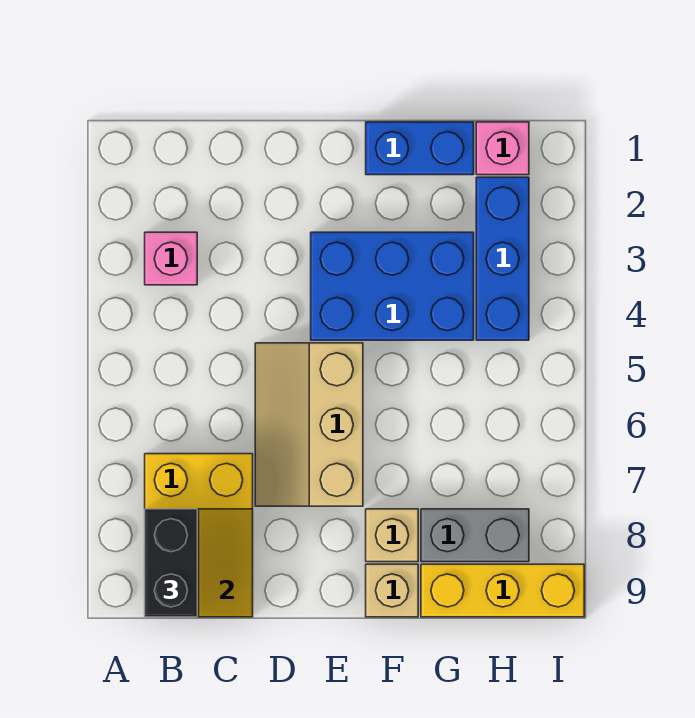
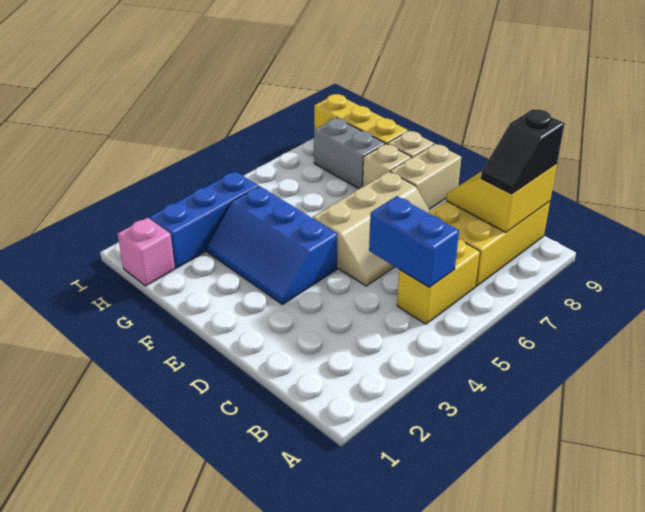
pink 1x1 brick [145,232,197,285] -> none
none -> yellow 1x2 brick [397,238,480,324]
black 1x2 brick [145,509,197,617] -> black 1x2 slope [481,109,565,194]
blue 2x3 brick [311,232,474,340] -> blue 2x3 slope [207,186,337,305]
none -> tan 1x2 brick [390,144,461,209]
blue 1x2 brick [366,122,474,175] -> blue 1x2 brick moved to [369,196,459,287]

